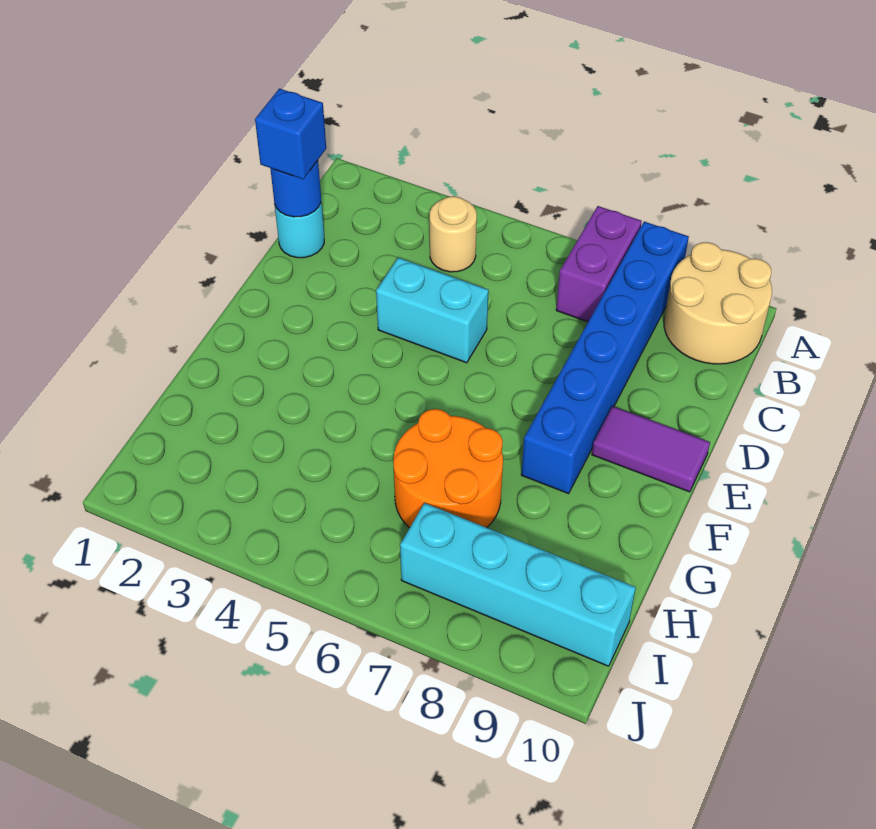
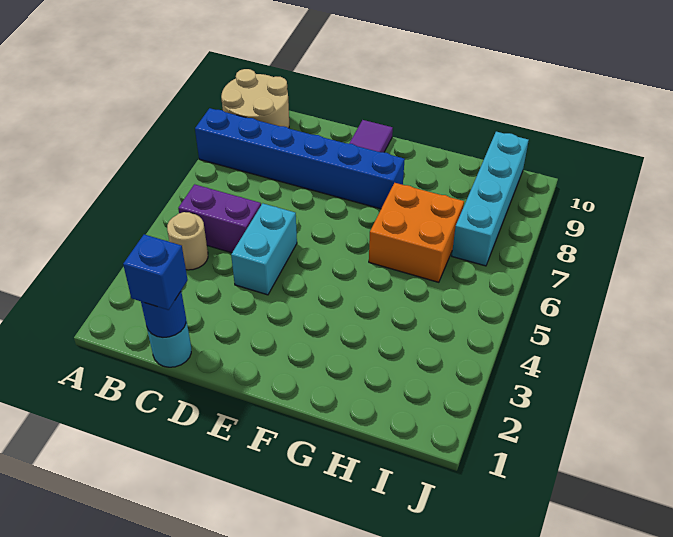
purple 1x2 brick [556,206,642,322] -> purple 1x2 brick moved to [178,184,261,253]
orange 2x2 round brick [393,409,503,528] -> orange 2x2 brick [369,183,464,282]

